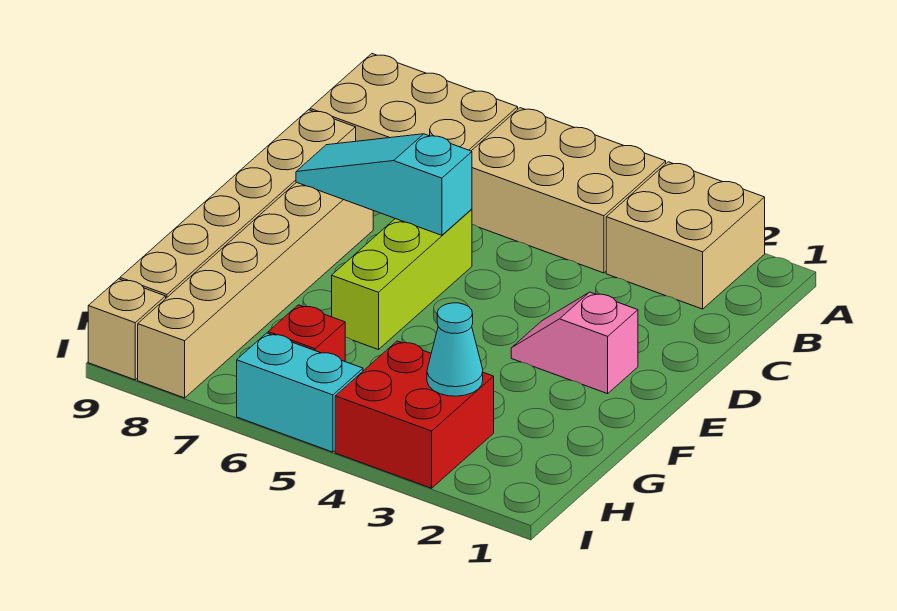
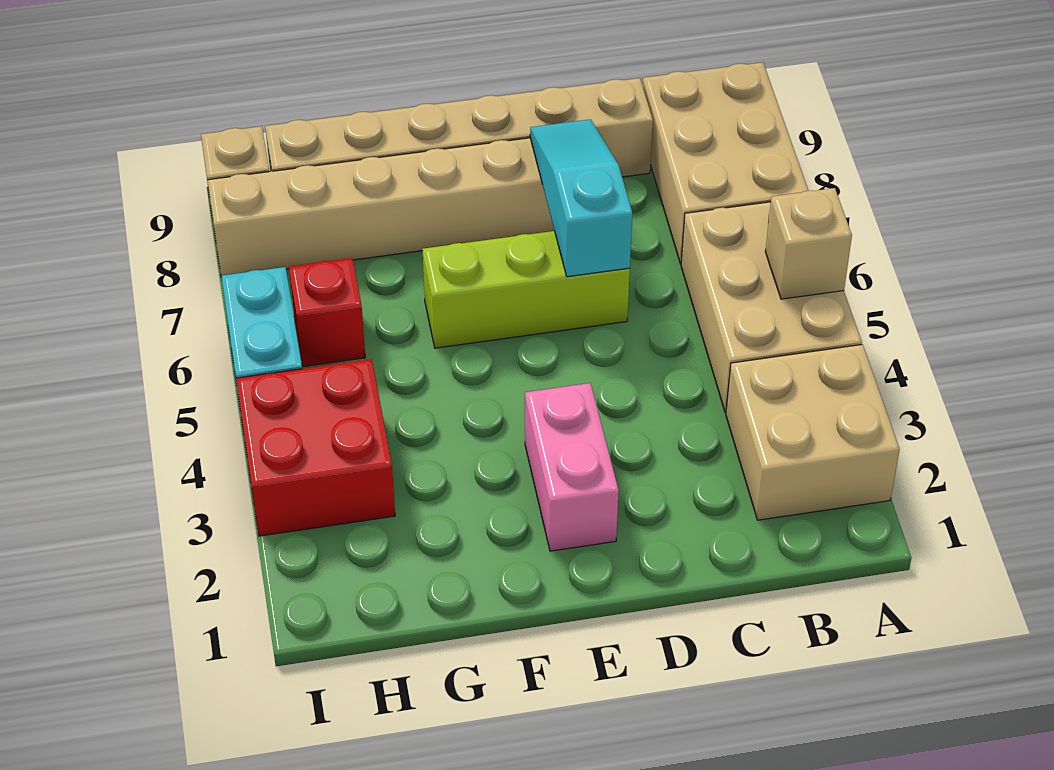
none -> tan 1x1 brick [765,188,852,299]
pink 1x2 slope [511,292,638,394] -> pink 1x2 brick [525,383,619,551]
cyan 1x1 cone [427,303,483,396] -> none

